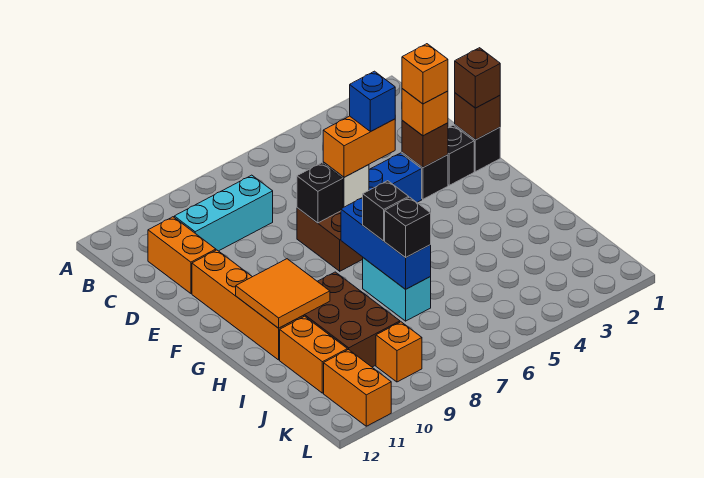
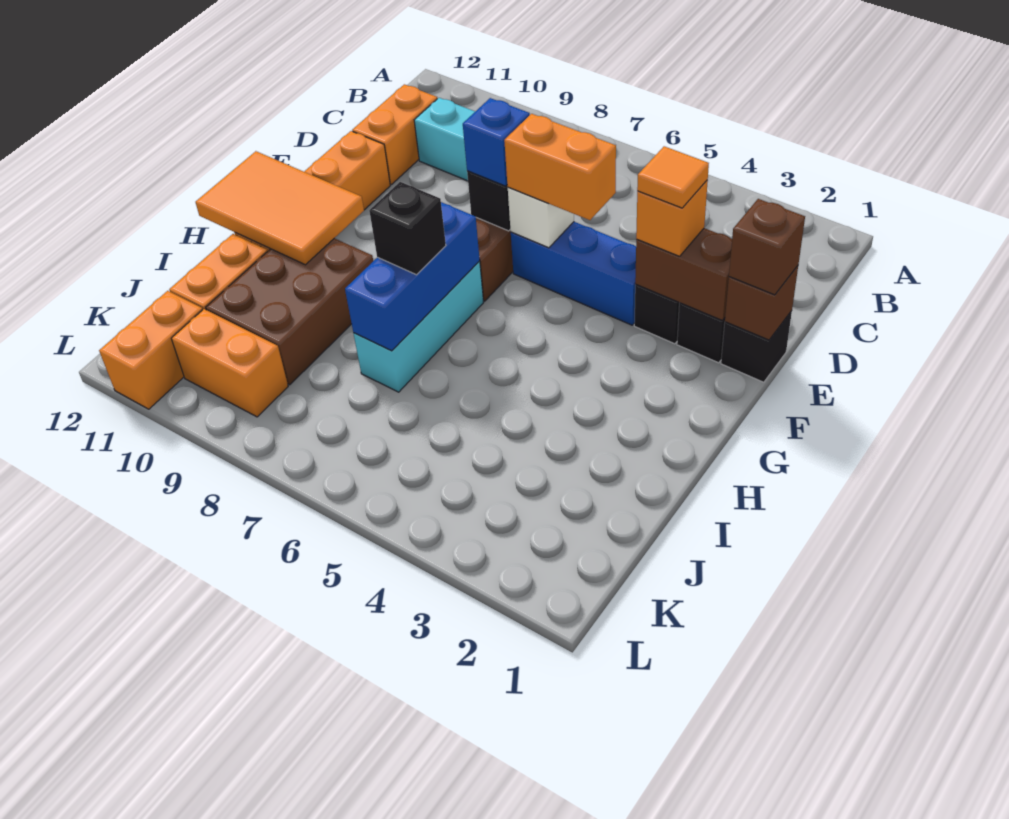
brown 1x1 brick [402,121,448,168] -> brown 1x2 brick [635,228,732,321]
orange 1x1 brick [402,44,448,104] -> orange 1x1 tile [637,146,709,208]
blue 1x1 brick [350,71,395,132] -> blue 1x1 brick moved to [463,98,530,186]
orange 2x2 tile [236,259,330,328] -> orange 2x3 tile [196,151,364,265]
cyan 1x2 brick [363,258,431,321] -> cyan 1x3 brick [353,261,484,392]
black 1x1 brick [385,197,431,258] -> none
orange 1x1 brick [376,322,422,382] -> orange 1x2 brick [171,309,288,417]

